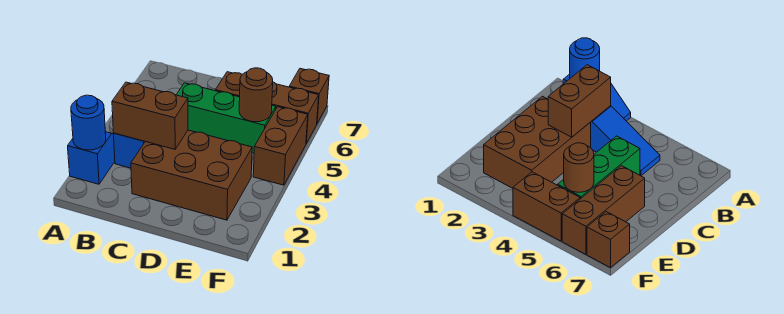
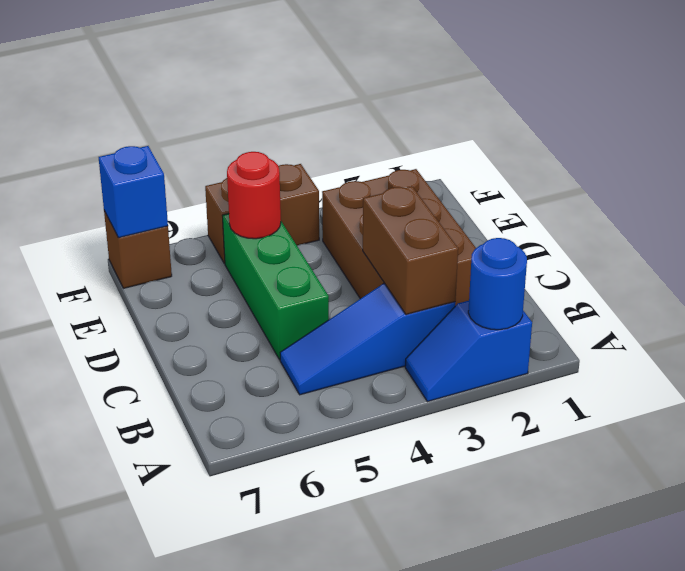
brown 1x3 brick [215,72,319,143] -> none
brown 1x1 round brick [239,68,273,122] -> red 1x1 round brick [227,152,281,239]
none -> blue 1x1 brick [99,146,168,238]

